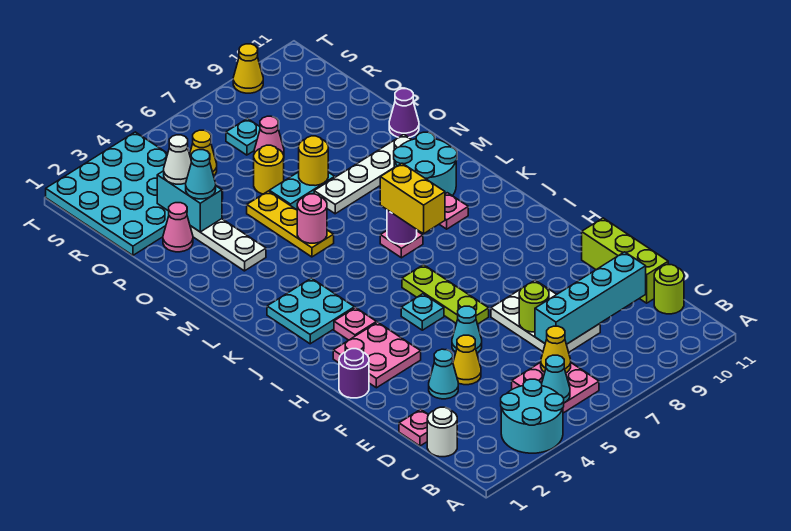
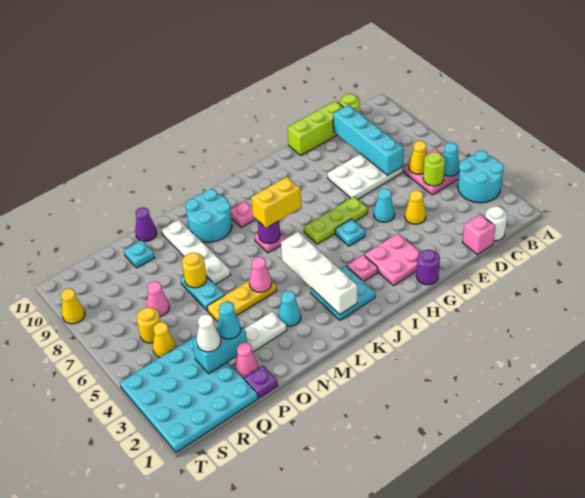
pink 1x1 plate [399,409,428,446] -> pink 1x1 brick [462,214,495,255]
cyan 1x1 cone [429,349,458,399] -> cyan 1x1 cone moved to [278,291,301,326]
lime 1x1 round brick [519,283,549,332] -> lime 1x1 round brick moved to [423,152,445,186]
none -> white 1x4 brick [281,232,357,314]
pink 1x1 round brick [297,194,327,243] -> pink 1x1 cone [249,257,272,292]
none -> purple 1x1 plate [244,366,278,398]
yellow 1x1 round brick [254,145,284,194] -> yellow 1x1 round brick moved to [136,307,161,343]
cyan 1x1 plate [226,119,260,155] -> cyan 1x1 plate moved to [124,240,155,268]

